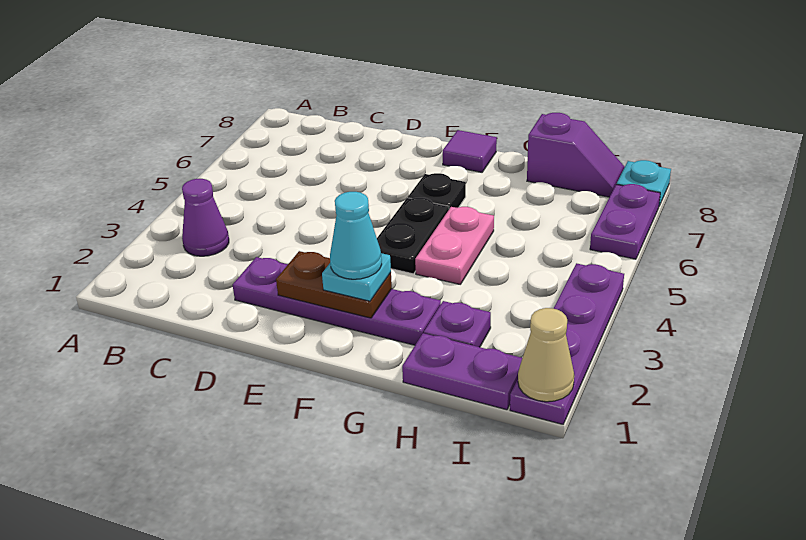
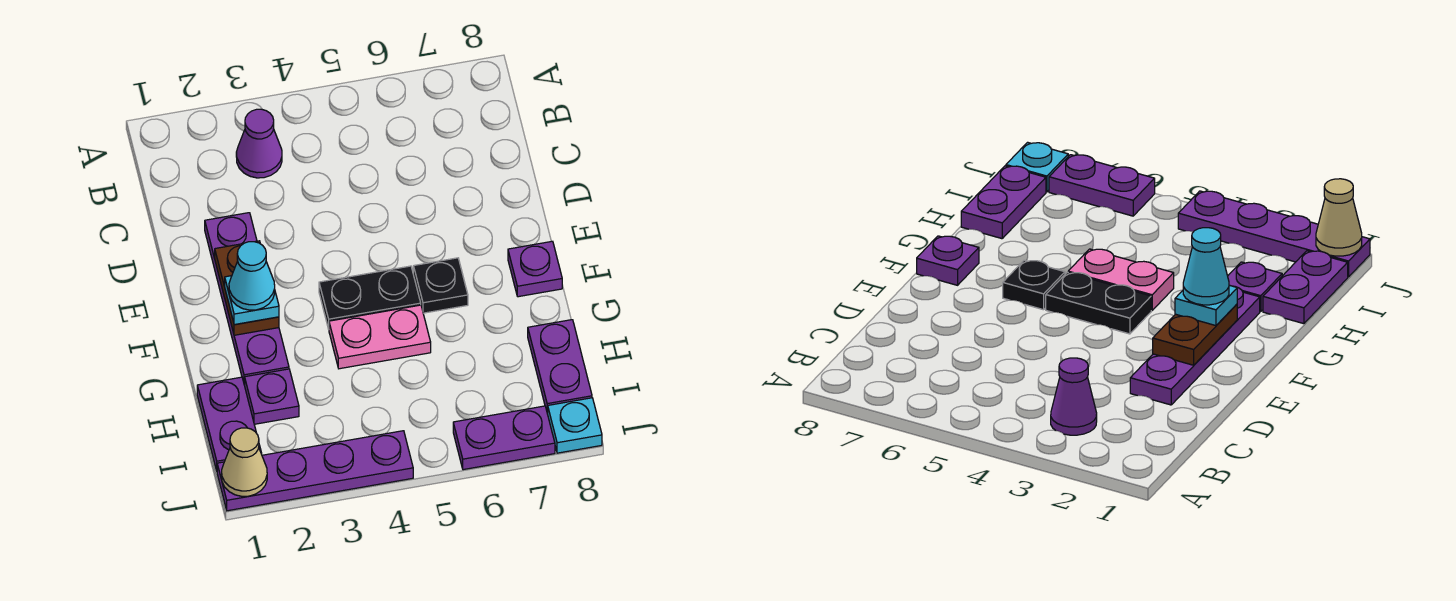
purple 1x1 tile [443,130,497,172] -> purple 1x1 plate [508,241,562,297]
purple 1x2 slope [527,113,625,197] -> purple 1x2 plate [528,320,592,414]

